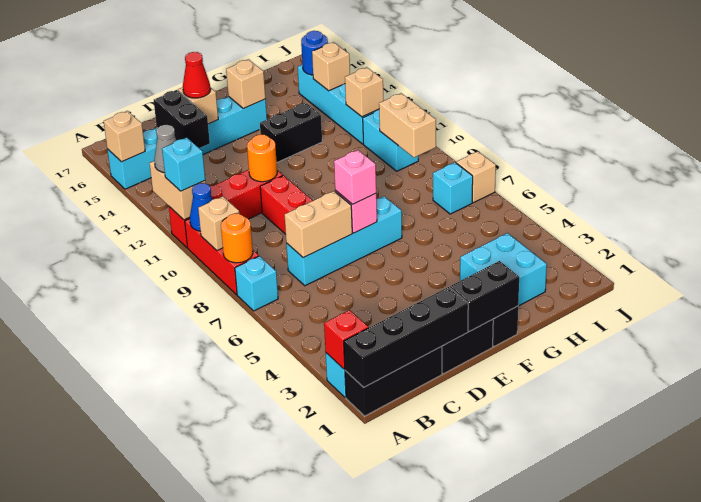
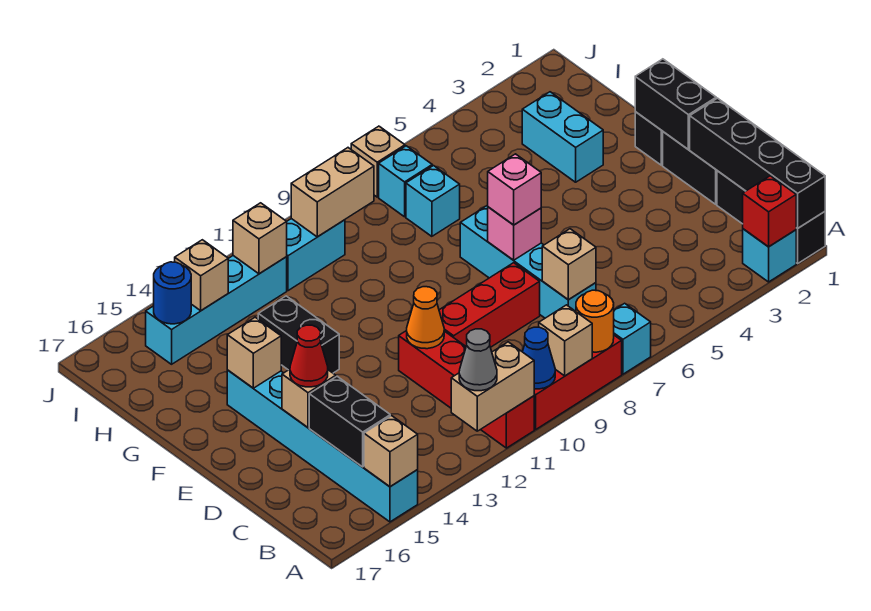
cyan 1x1 brick [162,138,205,191] -> cyan 1x1 brick moved to [406,166,460,236]
tan 1x2 brick [285,191,352,258] -> tan 1x1 brick [542,229,596,300]
black 1x2 brick [154,90,210,148] -> black 1x2 brick turned to [309,376,390,467]
orange 1x1 round brick [247,135,277,182] -> orange 1x1 cone [407,287,444,349]
cyan 2x2 brick [460,233,547,306] -> cyan 1x2 brick [522,92,603,182]

